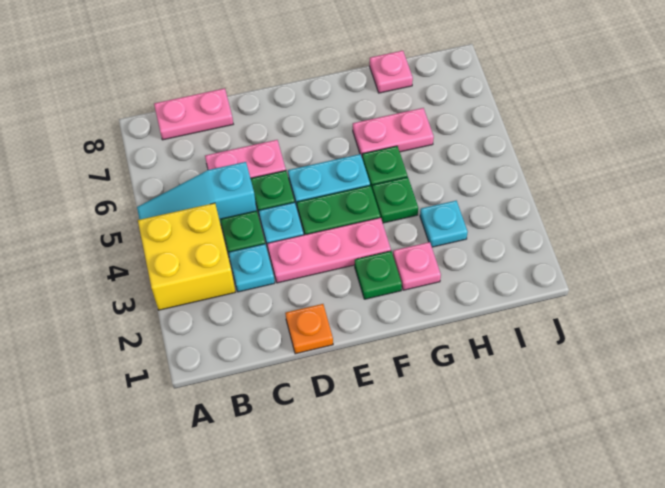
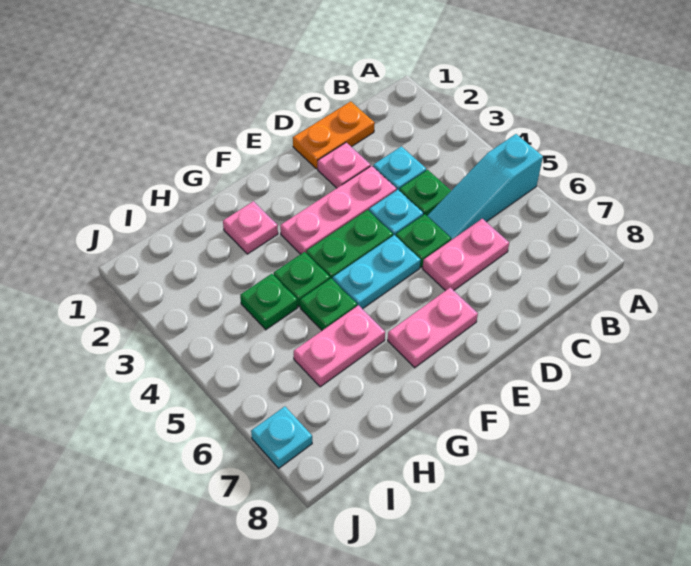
yellow 2x2 brick [138,203,235,310] -> none
cyan 1x3 slope [137,162,257,225] -> cyan 1x3 slope turned to [428,134,543,240]
pink 1x2 plate [154,88,233,140] -> pink 1x2 plate moved to [388,288,478,368]
orange 1x1 plate [285,304,333,354] -> orange 1x2 plate [293,101,375,169]
green 1x1 plate [355,251,402,299] -> green 1x1 plate moved to [240,274,297,330]
cyan 1x1 plate [420,201,468,247] -> cyan 1x1 plate moved to [251,407,312,468]
pink 1x1 plate [370,51,413,93] -> pink 1x1 plate moved to [318,142,371,188]

